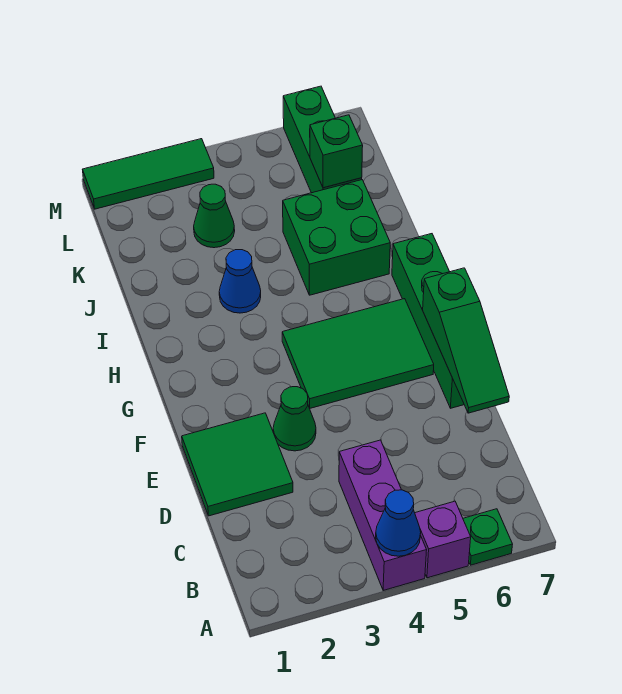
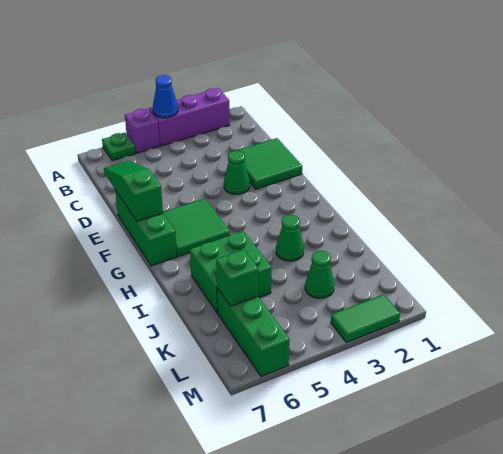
purple 1x3 brick [339,440,427,590] -> purple 1x3 brick turned to [149,88,230,146]
green 1x4 brick [392,234,464,408] -> green 1x3 brick [115,190,177,266]
green 2x3 tile [282,299,434,408] -> green 2x2 tile [163,199,230,256]
blue 1x1 cone [219,250,261,313] -> green 1x1 cone [276,215,304,261]
green 1x3 tile [82,139,214,209] -> green 1x2 tile [331,294,400,343]

